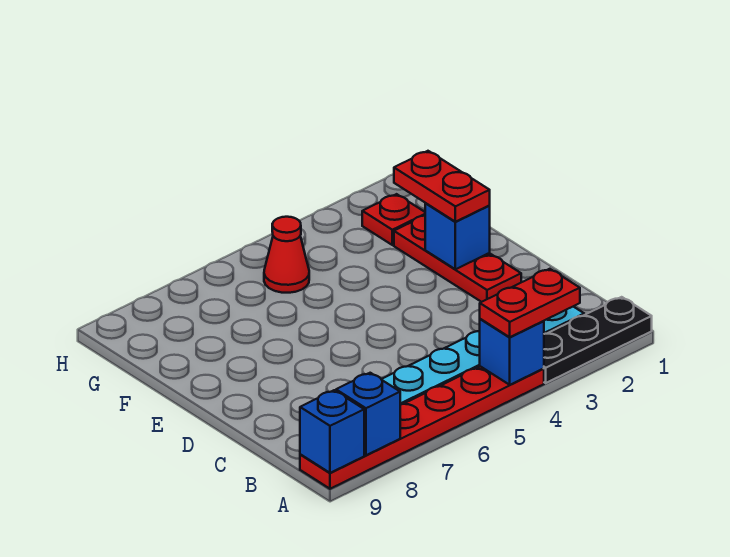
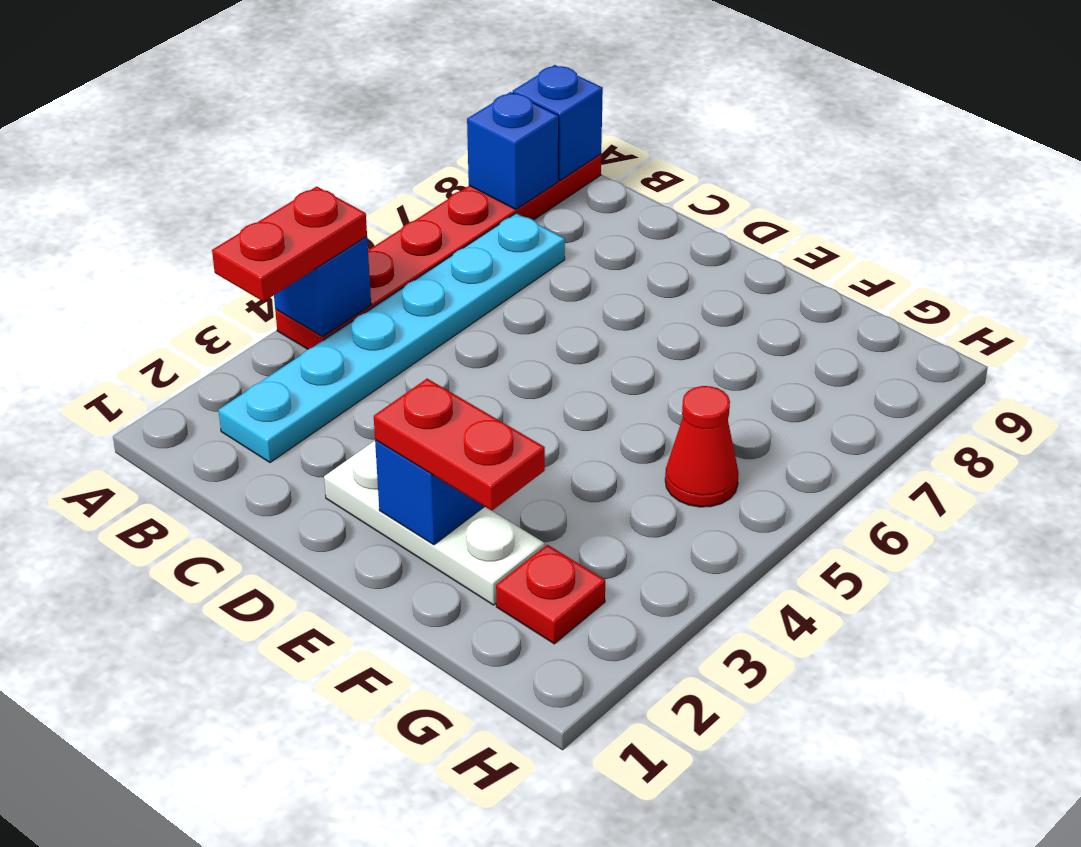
black 1x3 plate [544,297,652,383] -> none
red 1x3 plate [394,216,521,302] -> white 1x3 plate [324,441,544,605]

